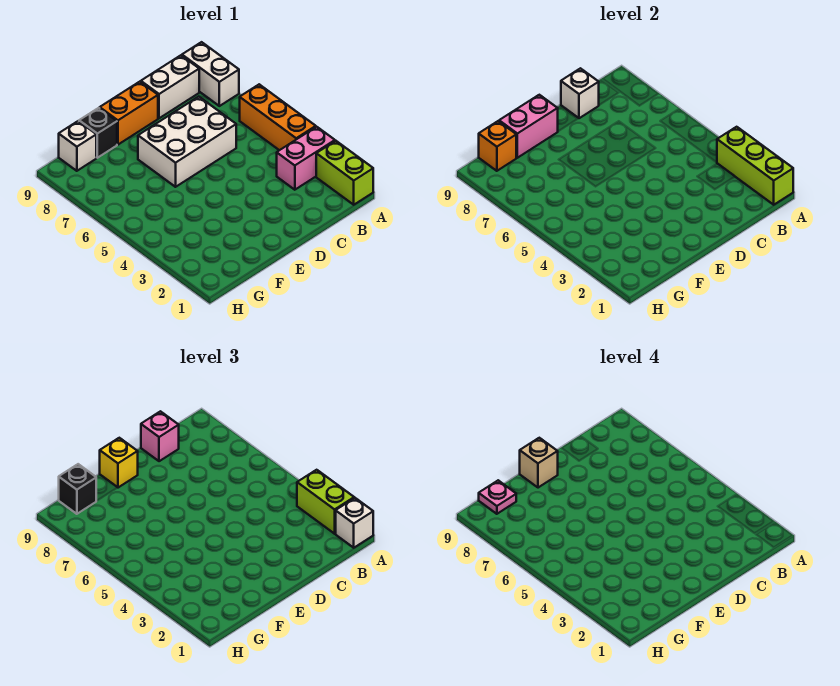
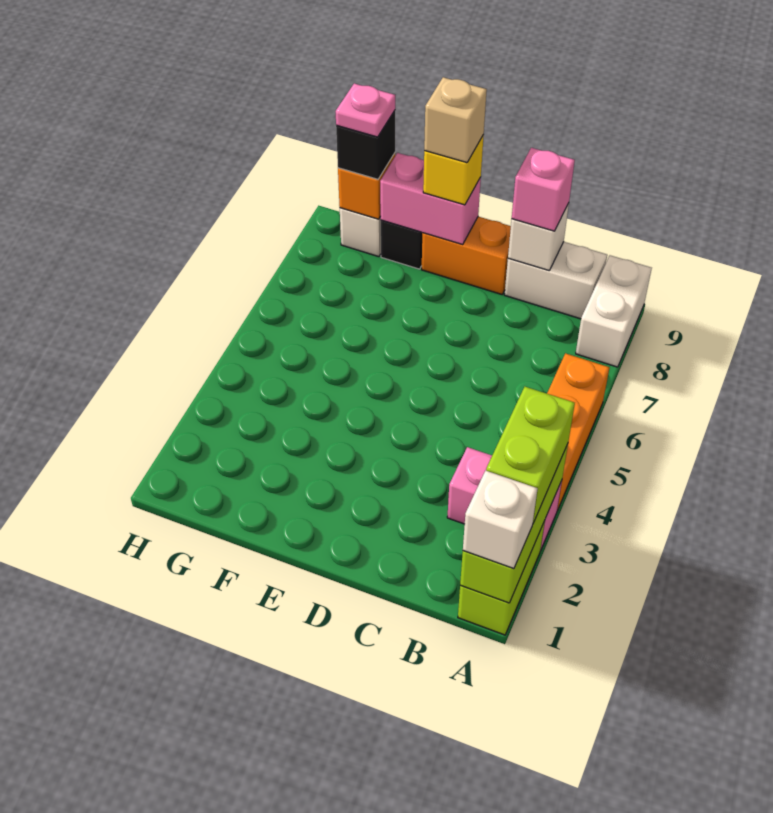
white 2x3 brick [138,97,236,187] -> none

